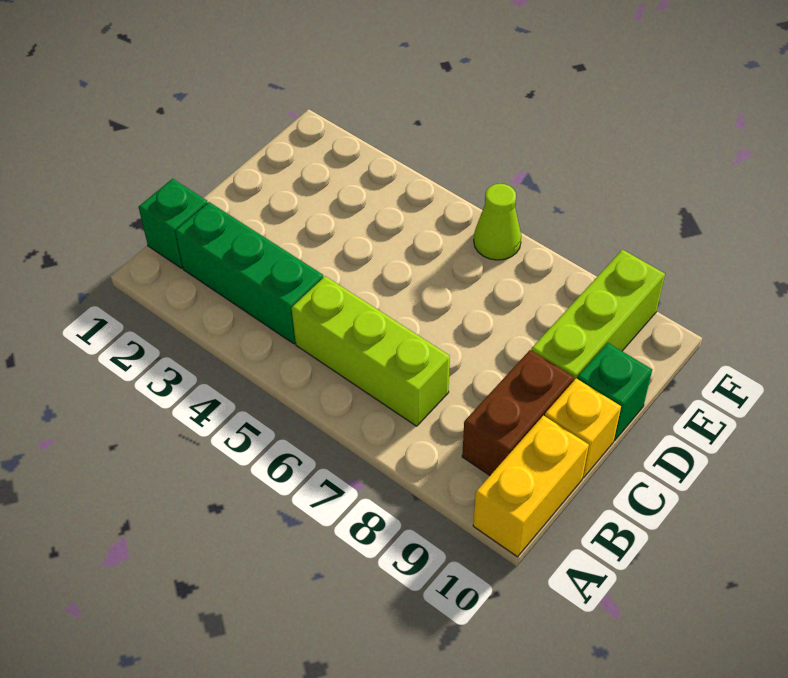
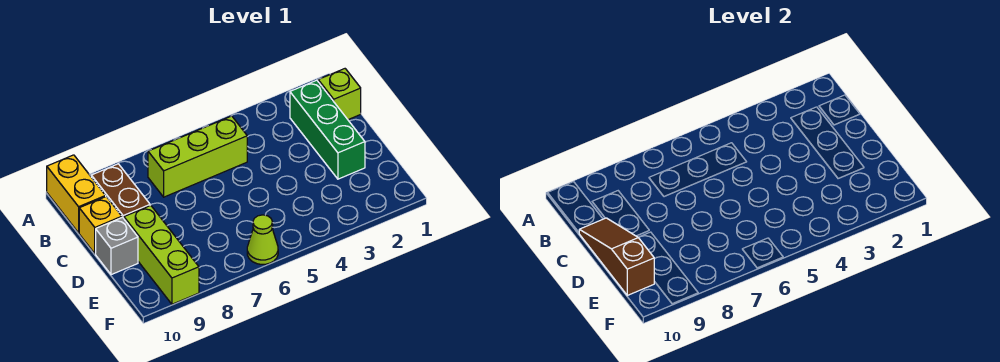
green 1x1 brick [139,179,208,268] -> lime 1x1 brick [318,69,361,120]
green 1x3 brick [175,202,323,344] -> green 1x3 brick turned to [290,80,365,179]
none -> brown 1x3 slope [579,218,654,295]
green 1x1 brick [577,343,652,440] -> grey 1x1 brick [96,217,138,275]

